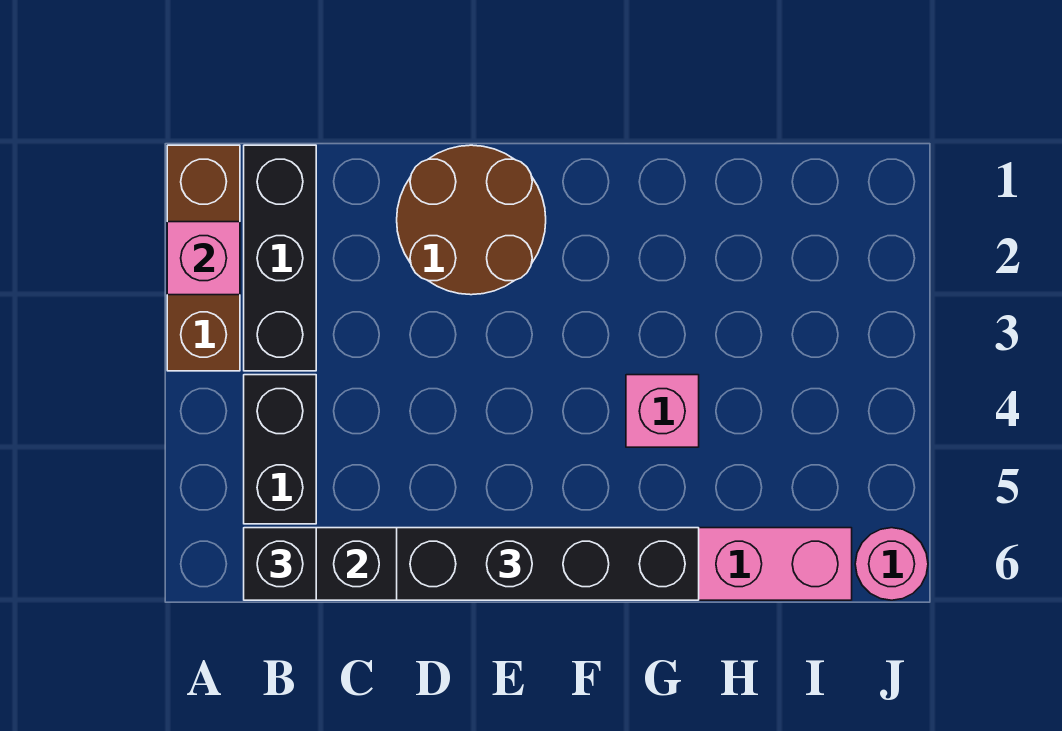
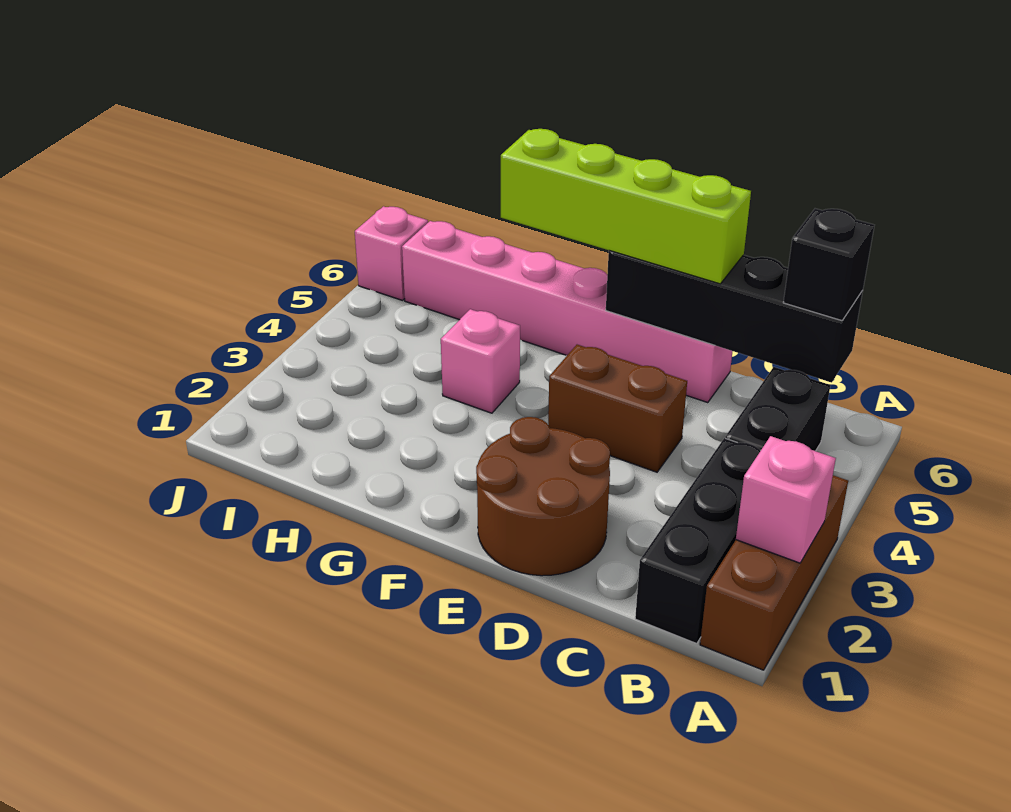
none -> brown 1x2 brick [548,345,687,472]
black 1x4 brick [397,528,699,600] -> lime 1x4 brick [501,129,751,284]
pink 1x1 round brick [855,528,928,600] -> pink 1x1 brick [355,206,428,300]

